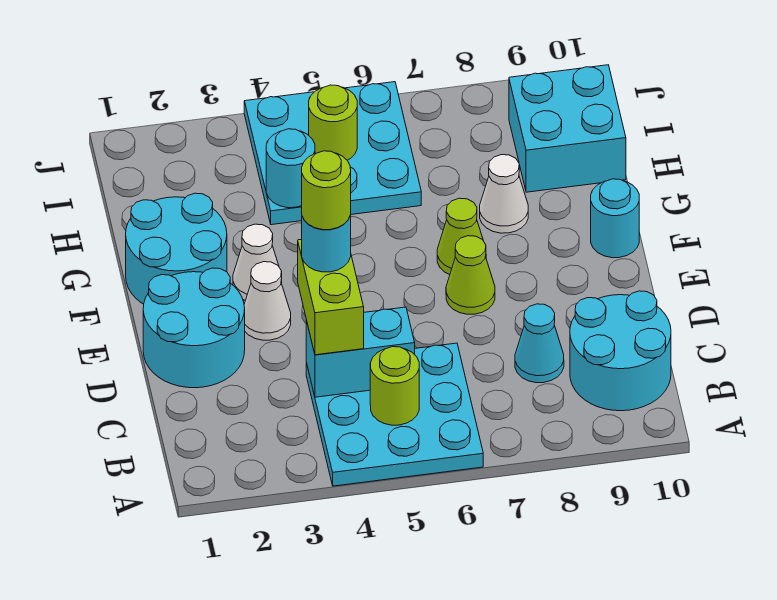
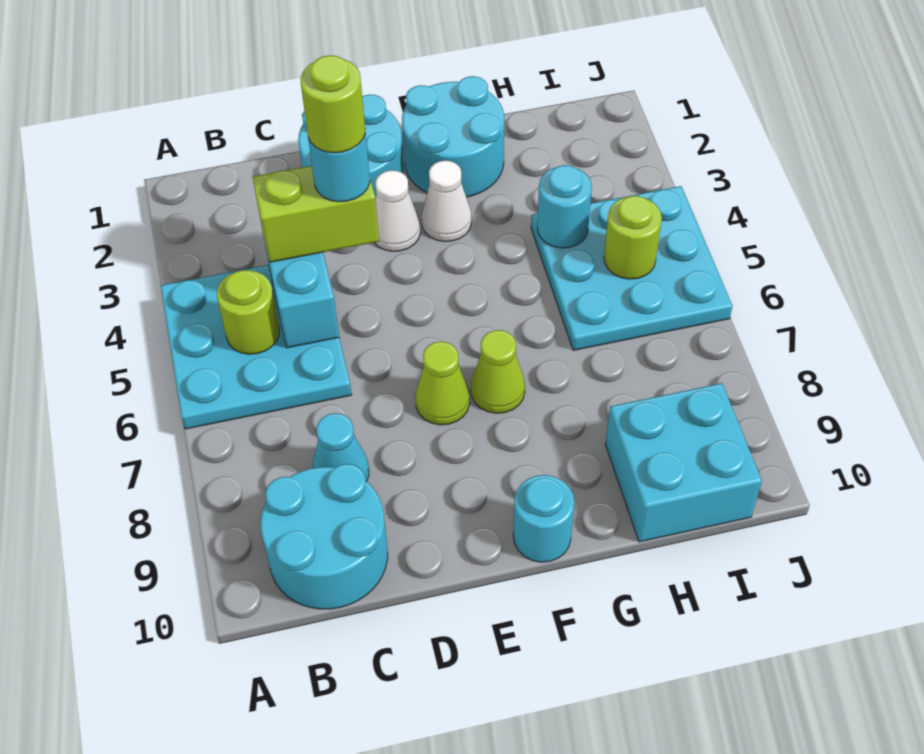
white 1x1 cone [480,155,528,233] -> none

